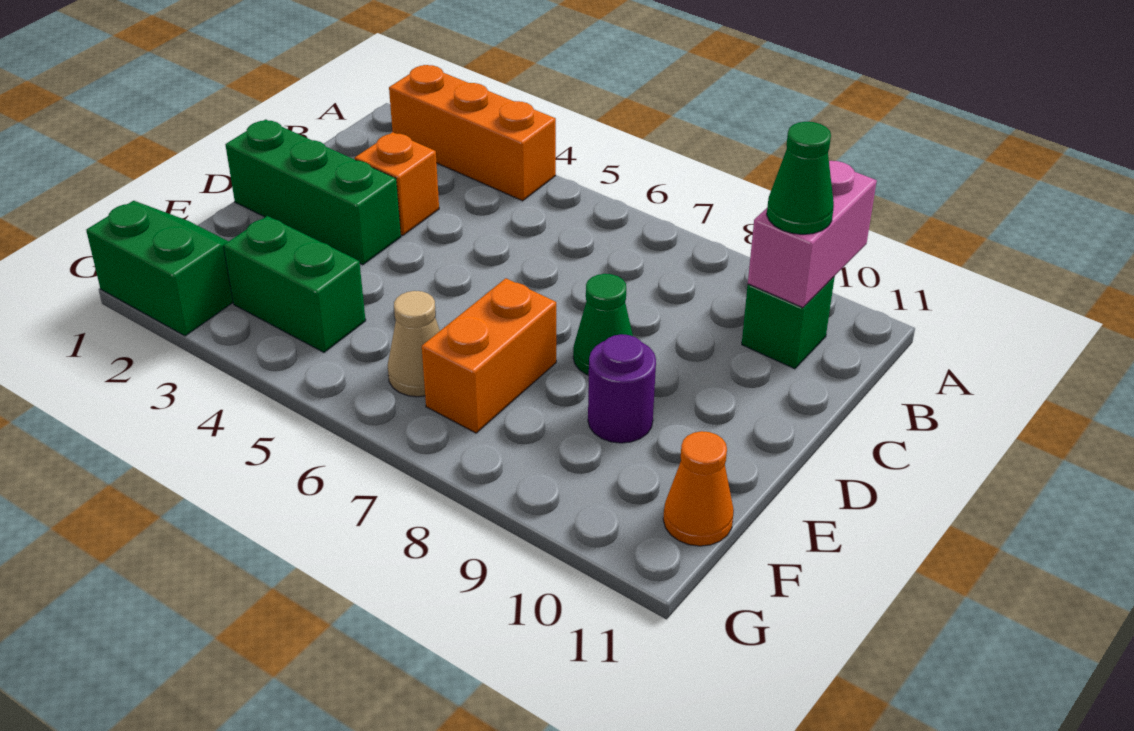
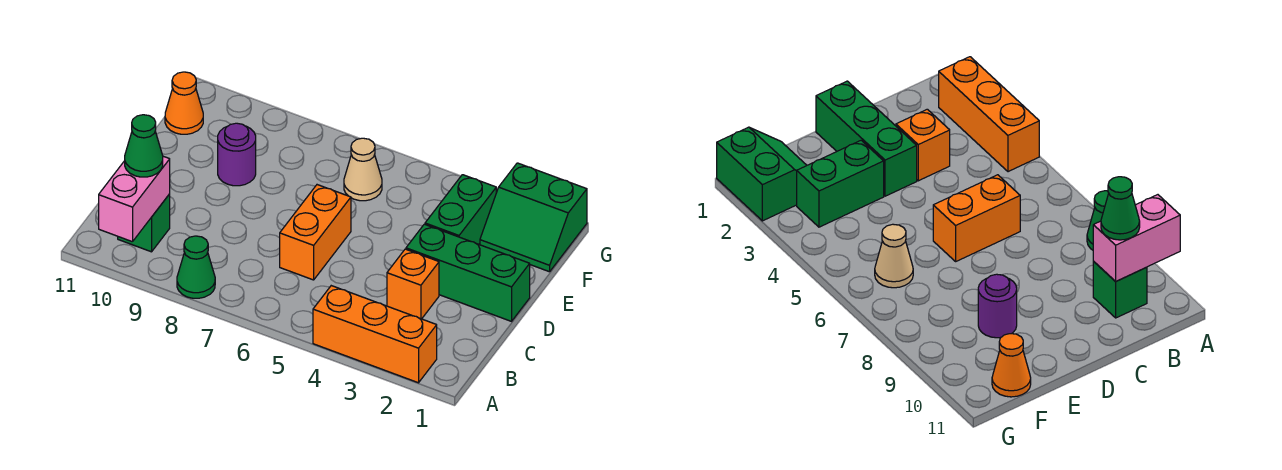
green 1x1 cone [573,274,633,375] -> green 1x1 cone moved to [177,236,215,298]
orange 1x2 brick [422,278,556,433] -> orange 1x2 brick moved to [280,185,351,280]
green 1x2 brick [223,216,366,352] -> green 1x2 brick turned to [425,175,496,244]

